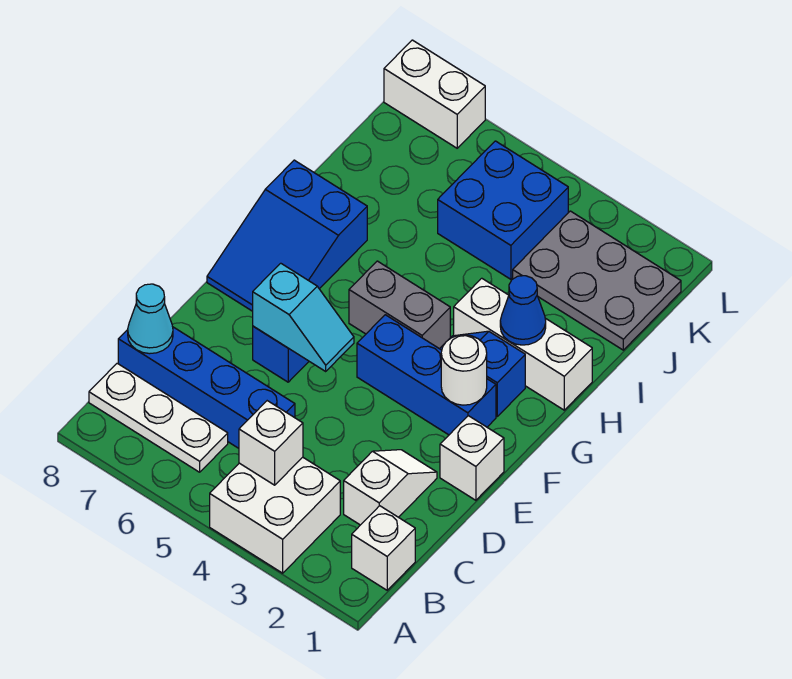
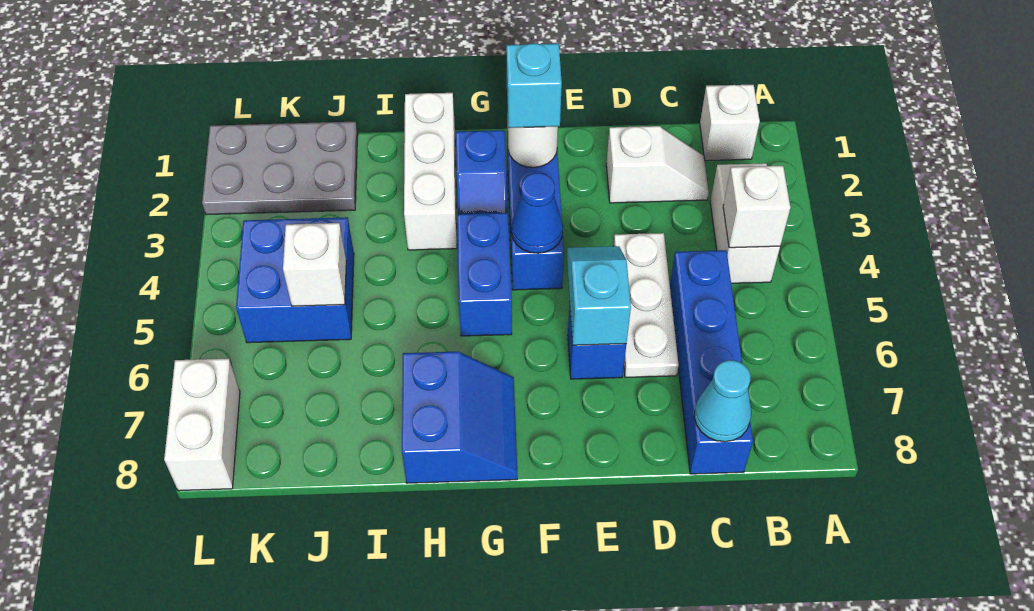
white 2x2 brick [210,457,340,573] -> white 1x2 brick [710,163,780,283]
white 1x3 plate [89,363,228,472] -> white 1x3 plate moved to [614,233,679,378]
white 1x2 slope [344,450,437,525] -> white 1x2 slope turned to [606,126,709,203]
white 1x1 brick [440,416,504,500] -> white 1x1 brick moved to [283,223,346,306]
none -> cyan 1x1 brick [506,43,562,128]
blue 2x3 slope [207,160,367,311] -> blue 2x2 slope [402,352,517,483]
grey 1x2 brick [349,261,450,349] -> blue 1x2 brick [457,213,512,336]
blue 1x1 cone [500,276,546,345] -> blue 1x1 cone moved to [511,173,563,253]
grey 2x3 plate [513,211,681,350] -> grey 2x3 plate turned to [202,122,358,215]

